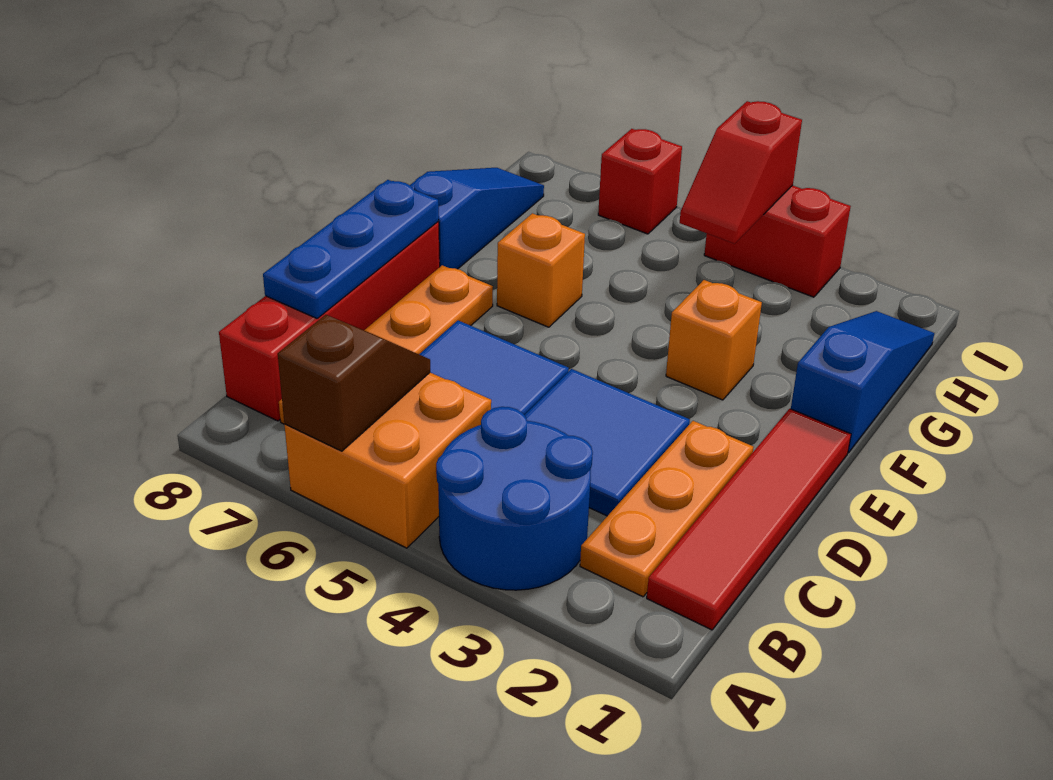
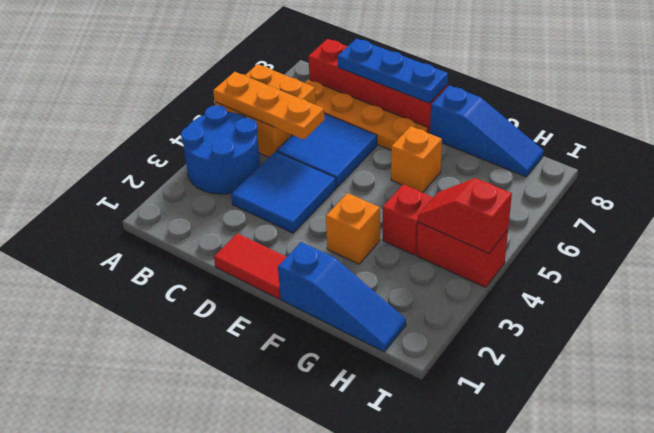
brown 1x2 slope [278,315,430,451] -> none
red 1x4 tile [647,409,851,630] -> red 1x2 tile [214,233,286,299]
orange 1x3 plate [580,421,753,597] -> orange 1x3 plate moved to [213,72,325,140]
red 1x2 brick [704,185,851,297] -> red 1x2 brick turned to [417,223,508,287]
red 1x1 brick [598,129,682,234] -> red 1x1 brick moved to [383,184,433,255]

